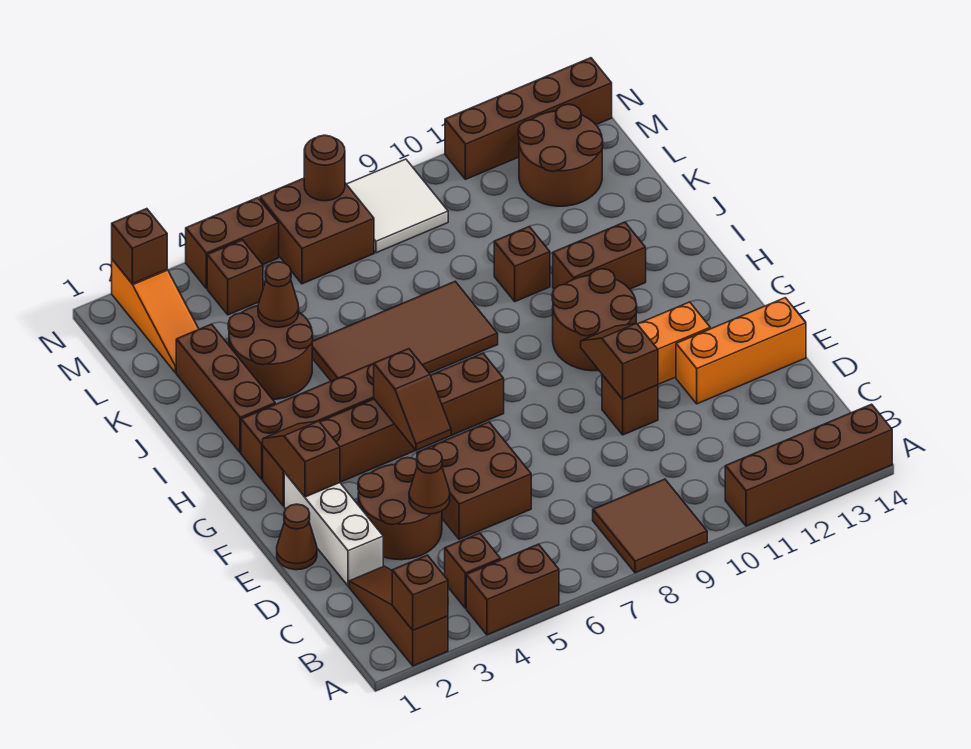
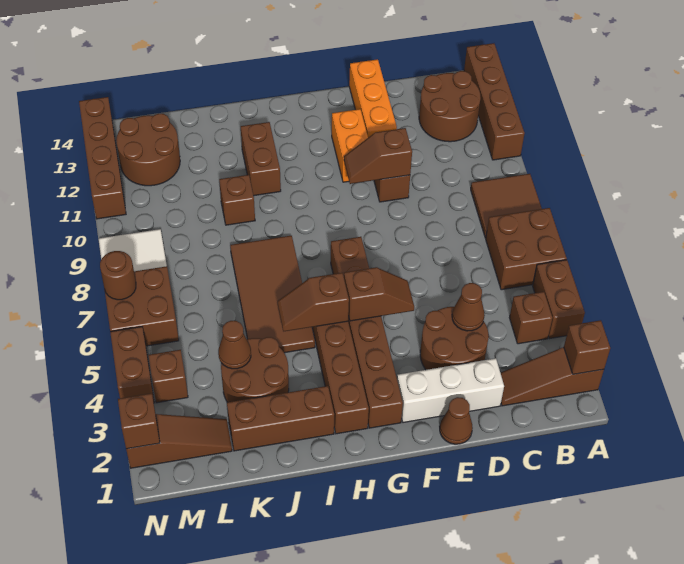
brown 2x2 brick [417,422,531,539] -> brown 2x2 brick moved to [486,208,567,290]
brown 1x2 slope [263,421,340,497] -> brown 1x2 slope moved to [278,273,349,331]
brown 2x2 round brick [552,269,637,371] -> brown 2x2 round brick moved to [419,71,481,142]
orange 1x3 slope [112,260,199,373] -> brown 1x3 slope [126,414,232,468]

